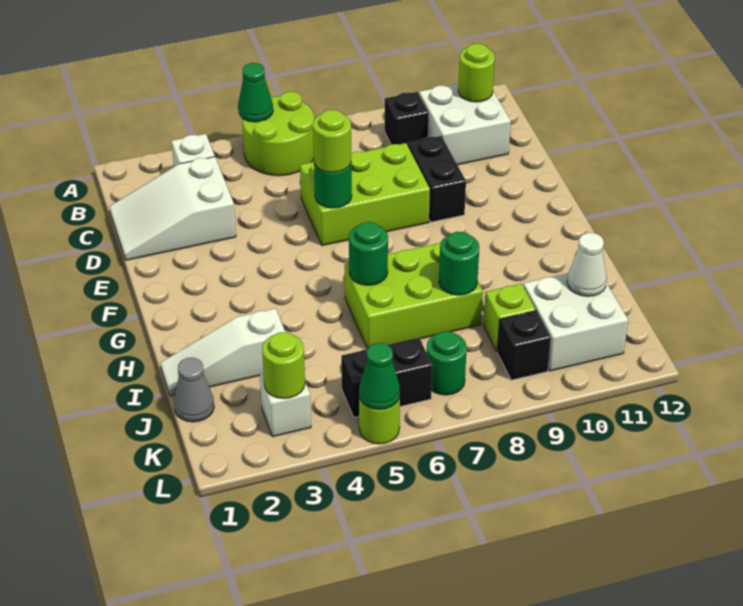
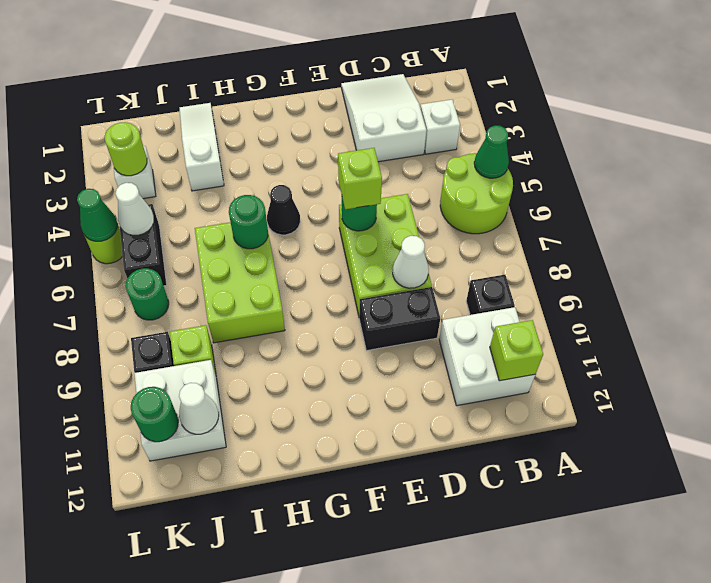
lime 1x1 round brick [458,44,495,102] -> lime 1x1 brick [490,320,543,381]
none -> white 1x1 cone [393,236,429,288]
lime 1x1 round brick [313,110,351,172] -> lime 1x1 brick [338,148,382,209]
none -> black 1x1 cone [267,185,300,235]
green 1x1 round brick [439,232,479,295] -> green 1x1 round brick moved to [131,387,178,442]
grey 1x1 cone [174,358,214,422] -> none
none -> white 1x1 cone [116,183,154,235]

